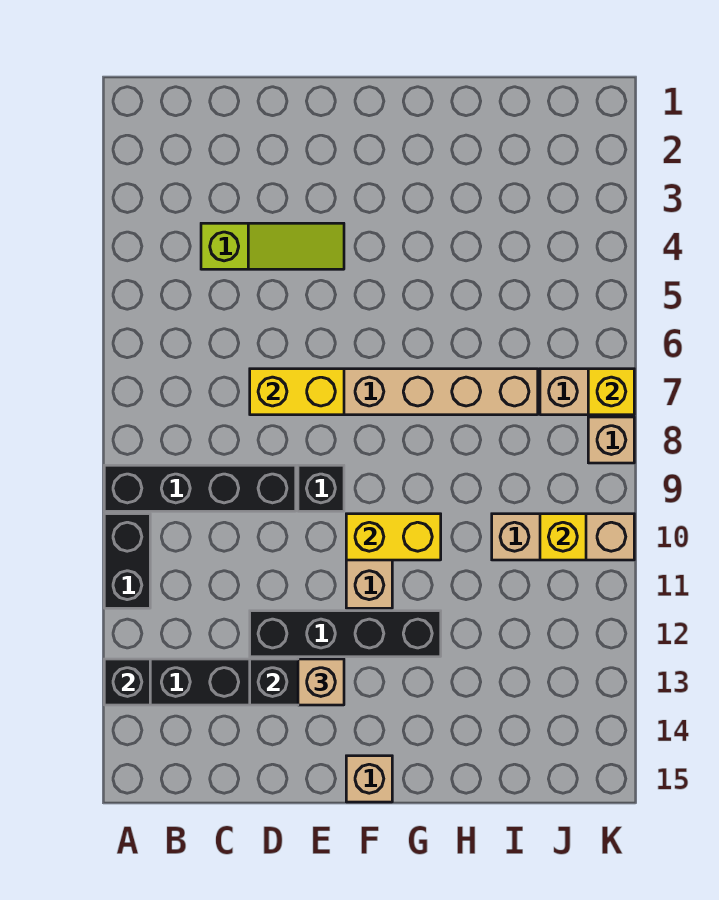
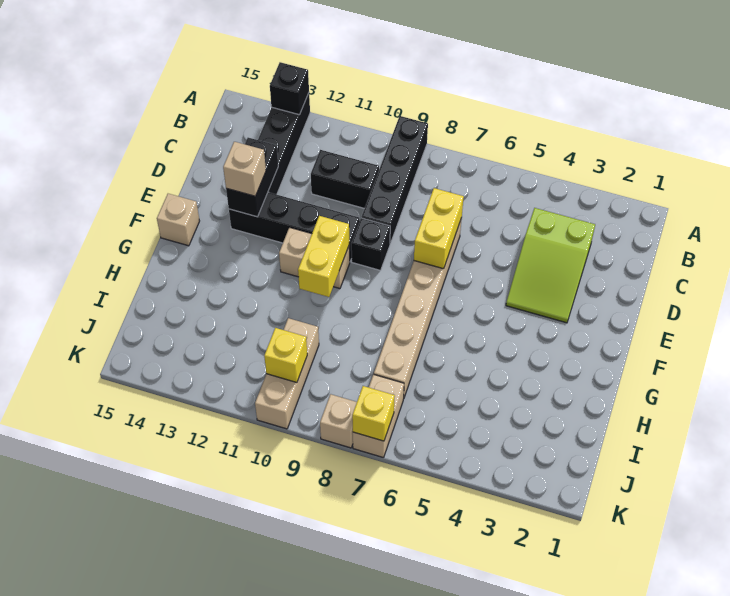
black 1x2 brick [104,514,150,608] -> black 1x2 brick moved to [311,150,379,208]
lime 1x3 slope [201,223,344,269] -> lime 2x3 slope [506,208,595,323]
black 1x4 brick [250,611,441,657] -> black 1x4 brick turned to [229,192,360,261]

